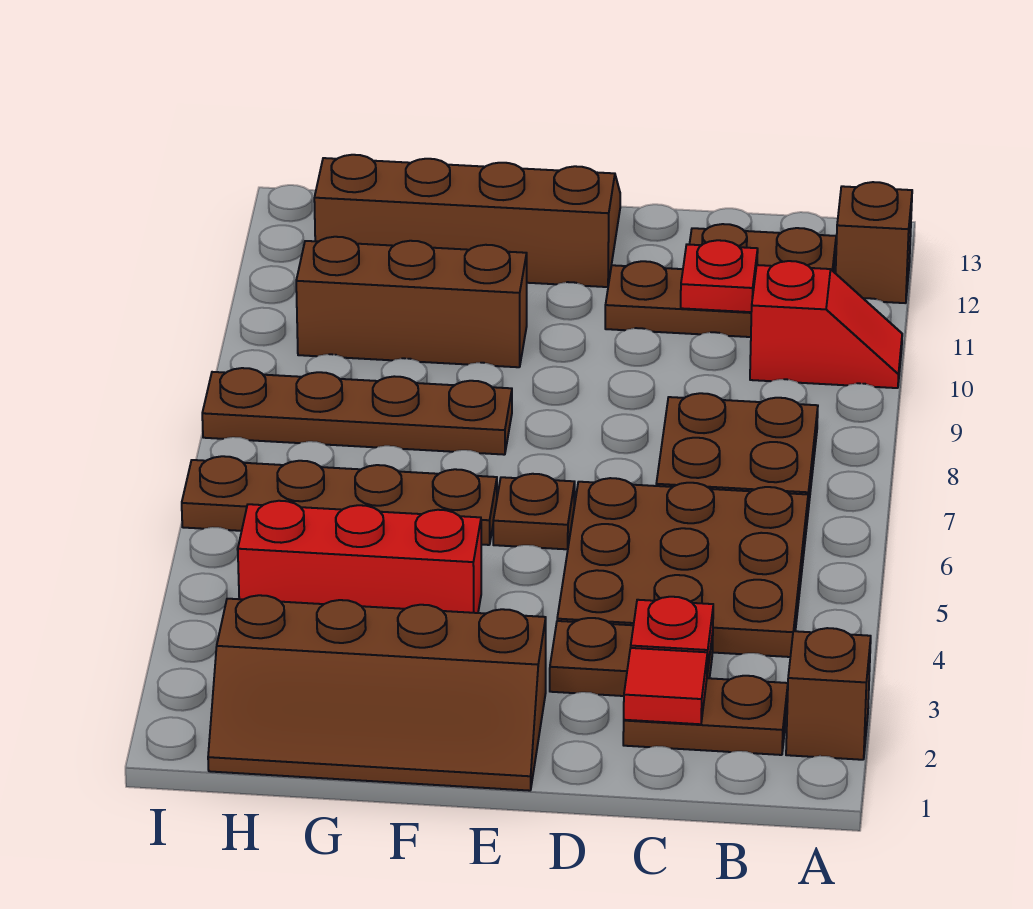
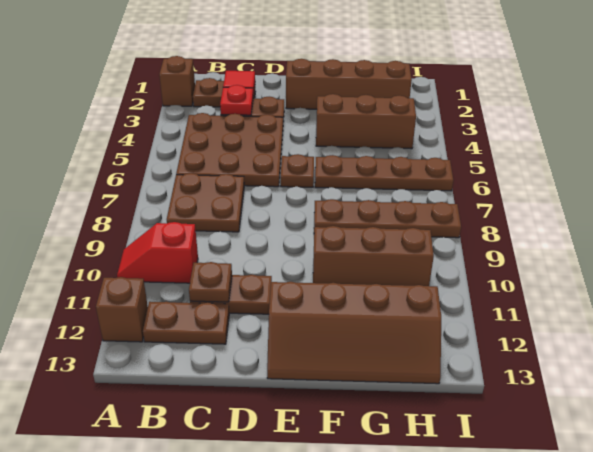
red 1x1 plate [681,240,758,312] -> brown 1x1 plate [189,262,232,302]
red 1x3 brick [238,501,481,613] -> brown 1x3 brick [316,94,416,149]

